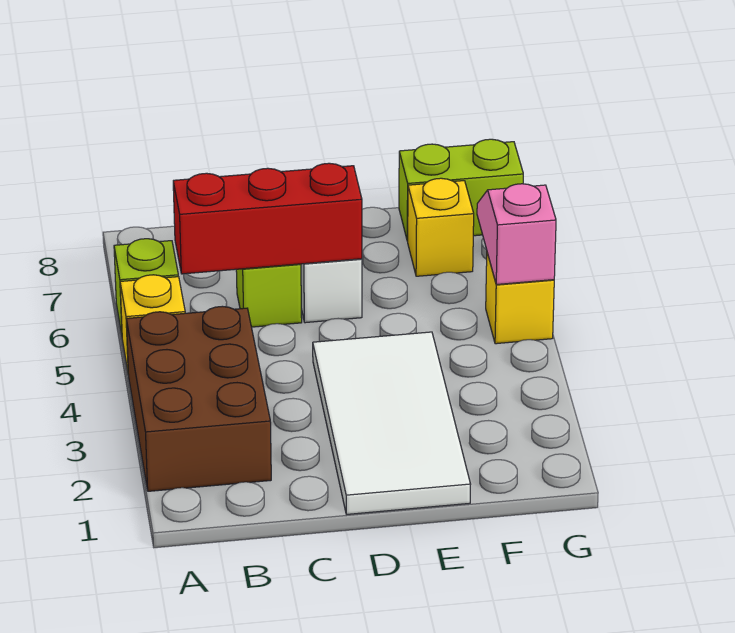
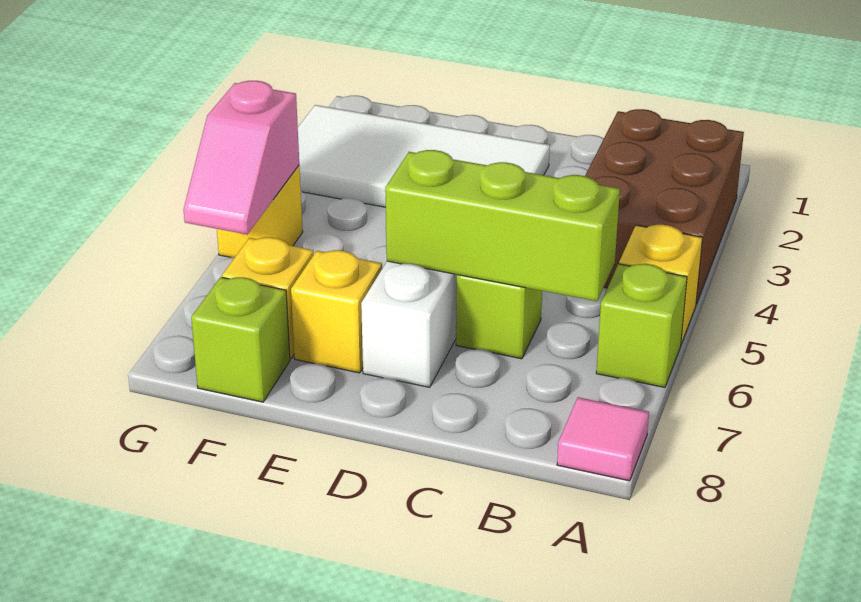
none -> pink 1x1 tile [557,397,649,481]
red 1x3 brick [173,163,362,274] -> lime 1x3 brick [385,150,620,301]
white 2x4 tile [313,332,471,514] -> white 2x4 tile turned to [298,105,550,207]
none -> yellow 1x1 brick [291,250,382,373]
lime 1x2 brick [399,139,523,241] -> lime 1x1 brick [191,277,290,402]

